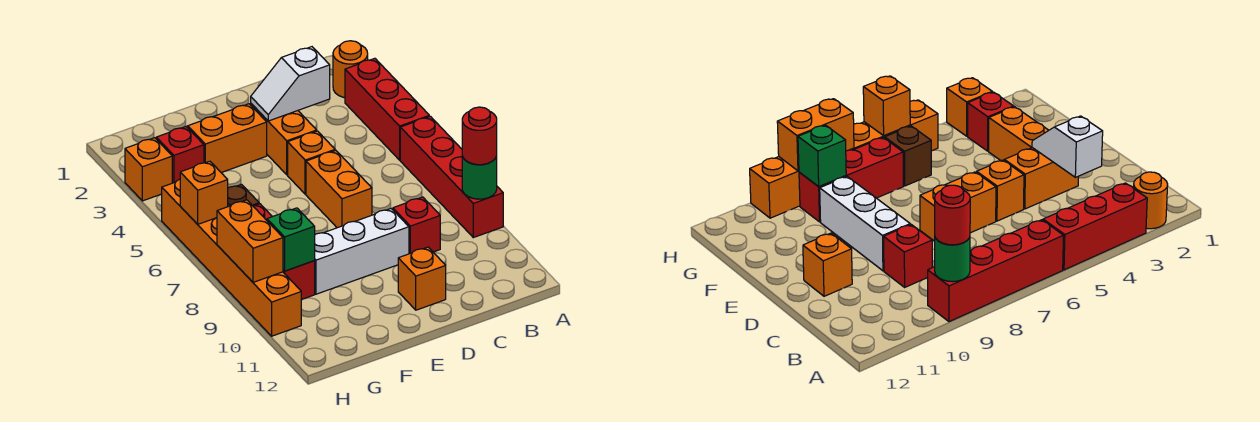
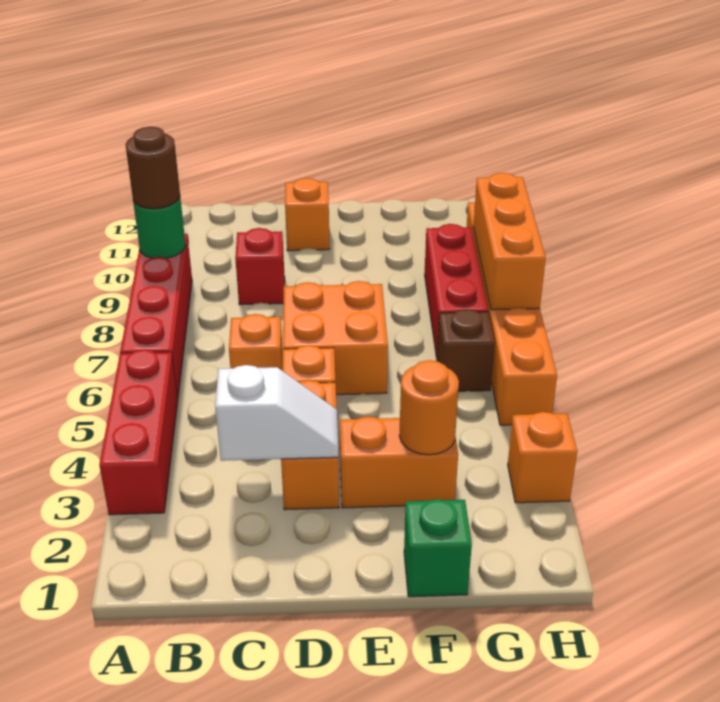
orange 1x1 round brick [333,41,368,98] -> orange 1x1 round brick moved to [399,360,459,455]
red 1x1 round brick [462,107,497,165] -> brown 1x1 round brick [126,127,180,209]
orange 1x2 brick [306,150,372,228] -> orange 2x2 brick [283,281,388,395]
white 1x3 brick [314,209,409,294] -> none
red 1x1 brick [156,127,204,183] -> none
green 1x1 brick [267,208,315,271] -> green 1x1 brick moved to [404,499,472,597]
orange 1x1 brick [180,161,228,224] -> orange 1x1 brick moved to [229,314,283,370]
orange 1x2 brick [217,200,283,282] -> orange 1x3 brick [473,173,546,310]

